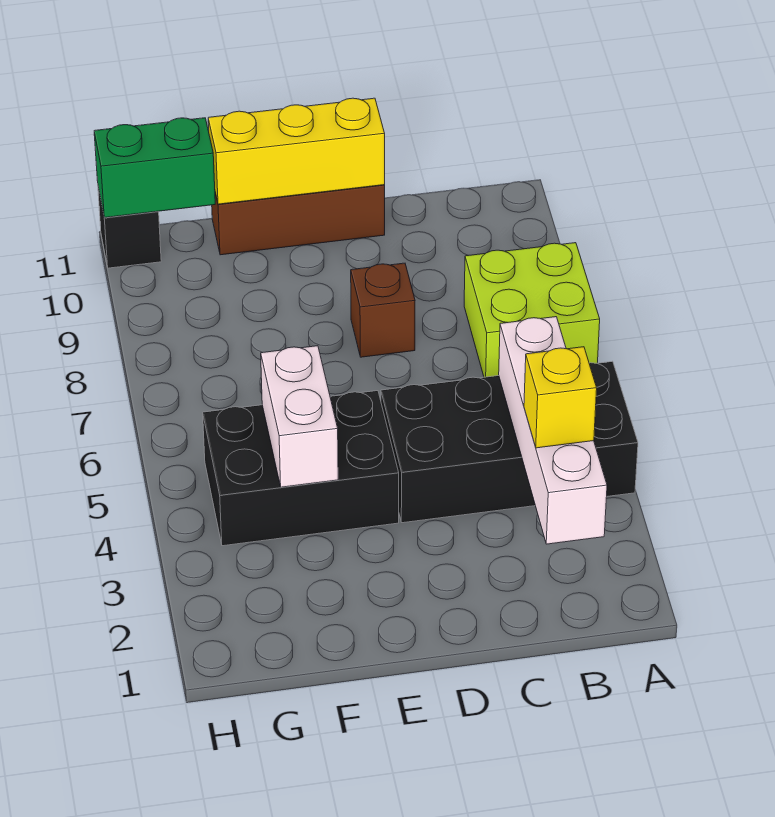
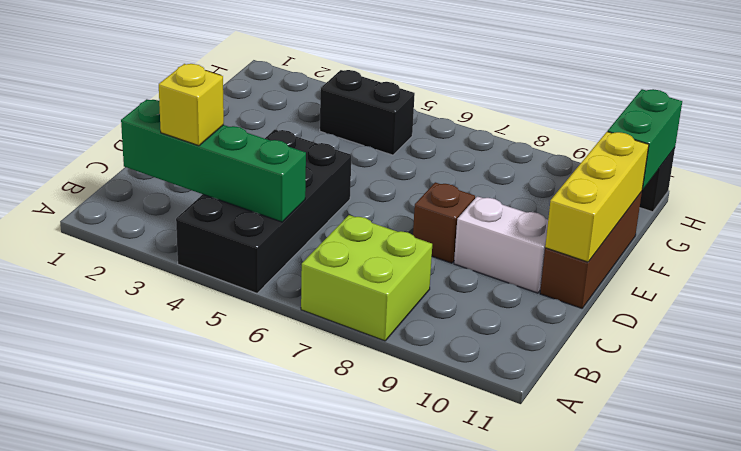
white 1x4 brick [499,317,607,544] -> green 1x4 brick [121,99,306,222]
black 2x3 brick [203,391,399,546] -> black 1x2 brick [320,70,415,155]
white 1x2 brick [261,346,338,487] -> white 1x2 brick moved to [454,196,548,293]

